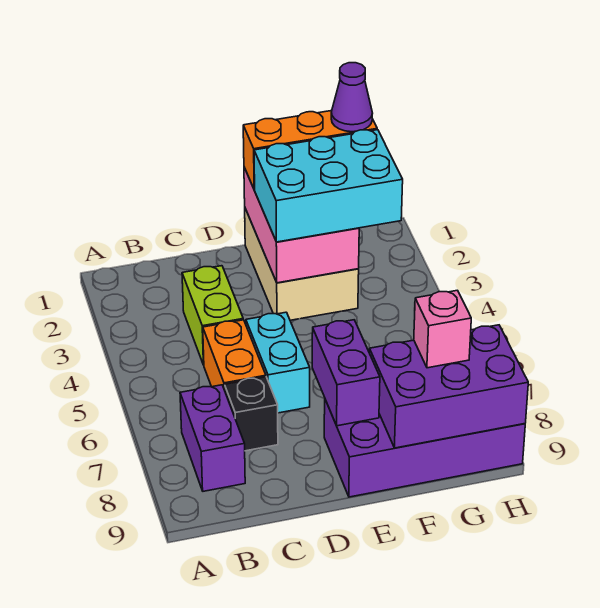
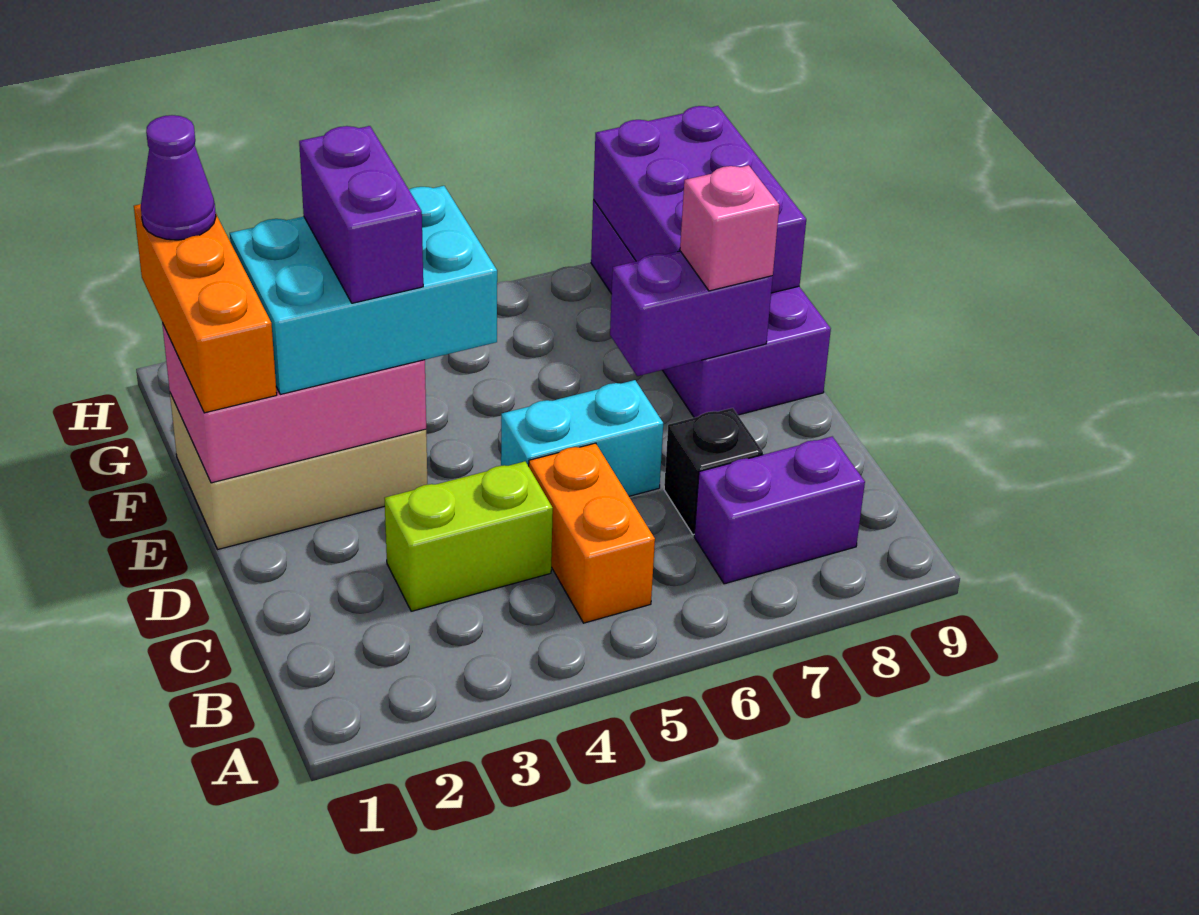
orange 1x2 brick [203,320,266,390] -> orange 1x2 brick turned to [529,443,655,623]
cyan 2x3 brick [254,130,403,242] -> cyan 2x3 brick turned to [230,186,497,394]
none -> purple 1x2 brick [299,126,423,303]
pink 1x1 brick [414,290,471,368] -> pink 1x1 brick moved to [680,165,779,291]

